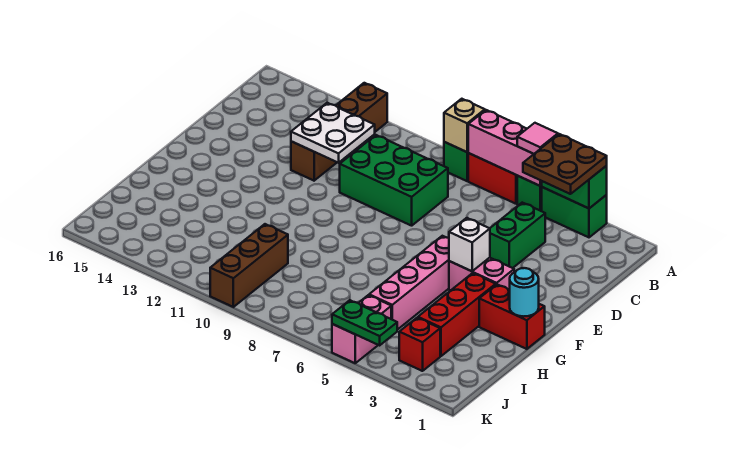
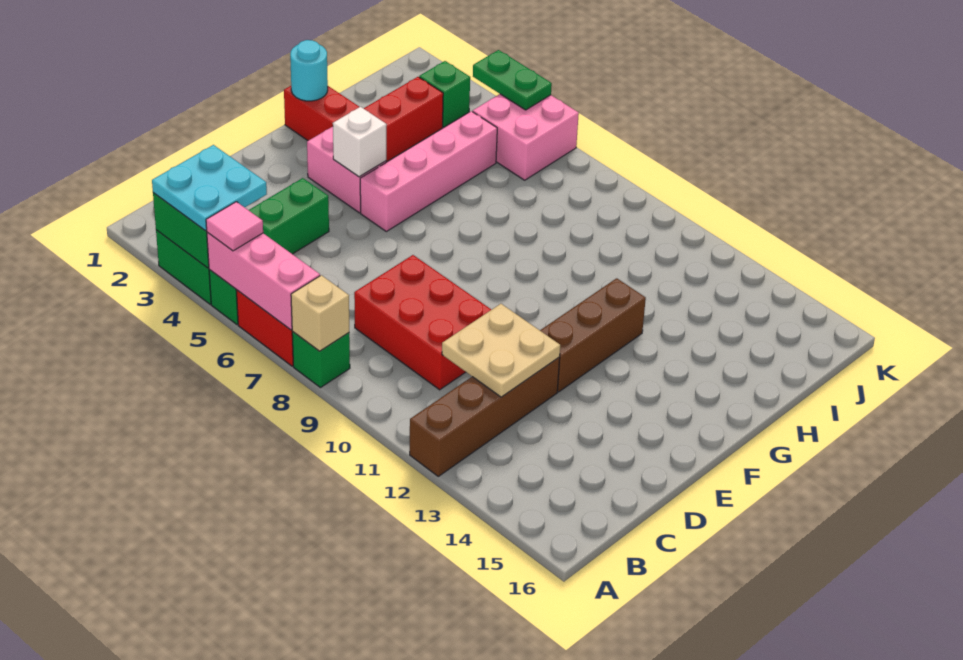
brown 2x2 plate [523,134,607,194] -> cyan 2x2 plate [152,145,267,231]
green 2x3 brick [340,135,448,226] -> red 2x3 brick [354,255,491,390]
white 2x2 plate [291,103,375,163] -> tan 2x2 plate [442,304,560,397]
brown 1x3 brick [210,224,288,307] -> brown 1x3 brick moved to [540,278,646,392]
red 1x1 brick [399,318,440,371] -> green 1x1 brick [419,61,470,127]
pink 1x2 brick [332,295,391,363] -> pink 2x2 brick [473,94,579,180]

